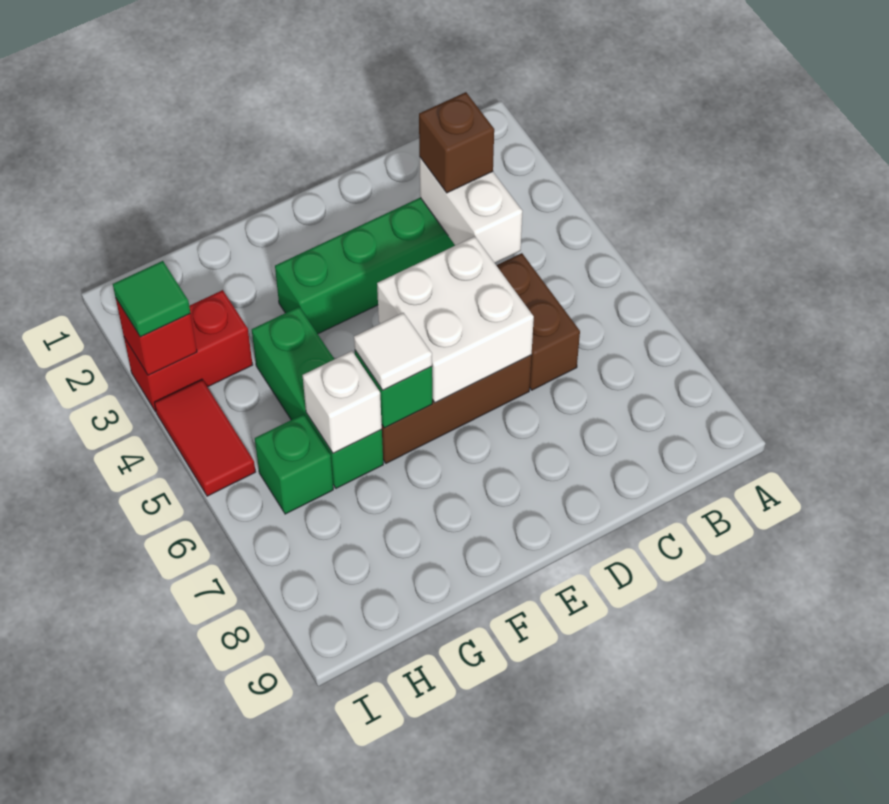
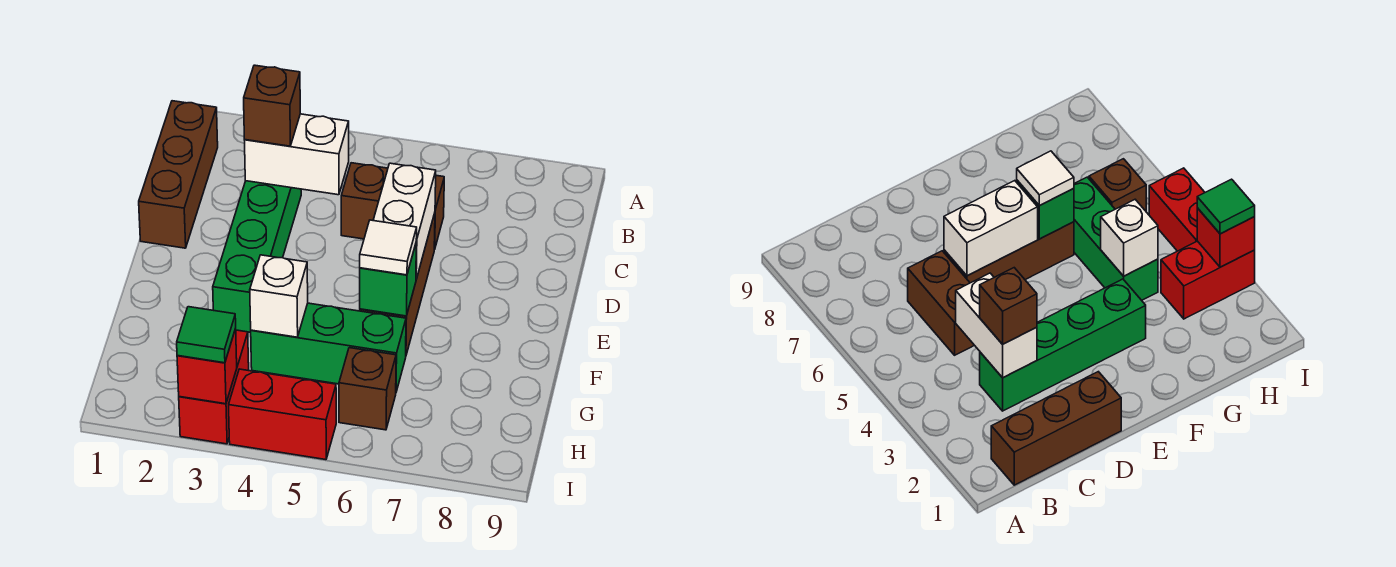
none -> brown 1x3 brick [139,101,218,248]
white 2x2 brick [377,236,534,403] -> white 1x2 brick [373,163,436,279]
white 1x1 brick [303,351,382,453] -> white 1x1 brick moved to [250,255,308,337]
green 1x1 brick [255,414,333,514] -> brown 1x1 brick [339,348,396,430]
red 1x2 tile [154,380,255,496] -> red 1x2 brick [229,369,336,460]

